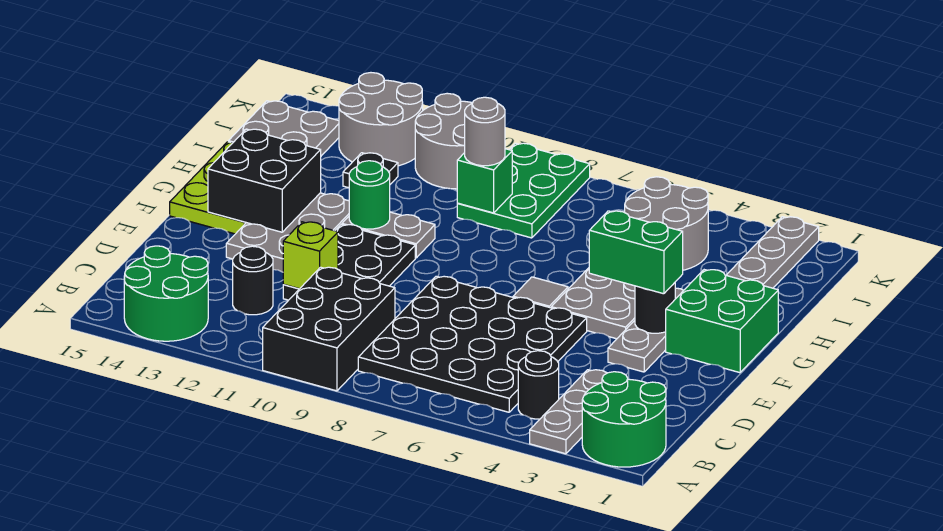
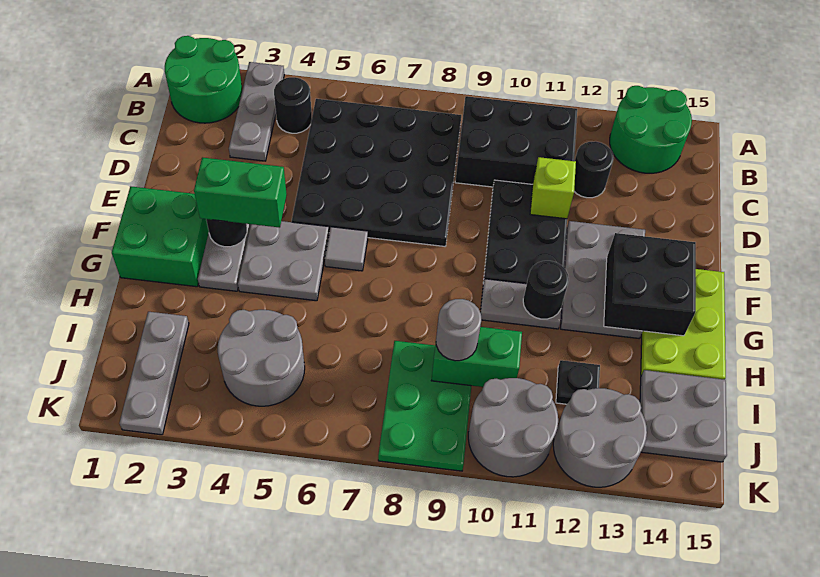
black 2x3 brick [263,267,395,391] -> black 2x3 brick turned to [455,96,577,187]
green 1x1 round brick [349,161,390,229] -> black 1x1 round brick [523,261,569,319]
green 1x1 brick [457,149,512,213] -> green 1x2 brick [431,327,522,387]

